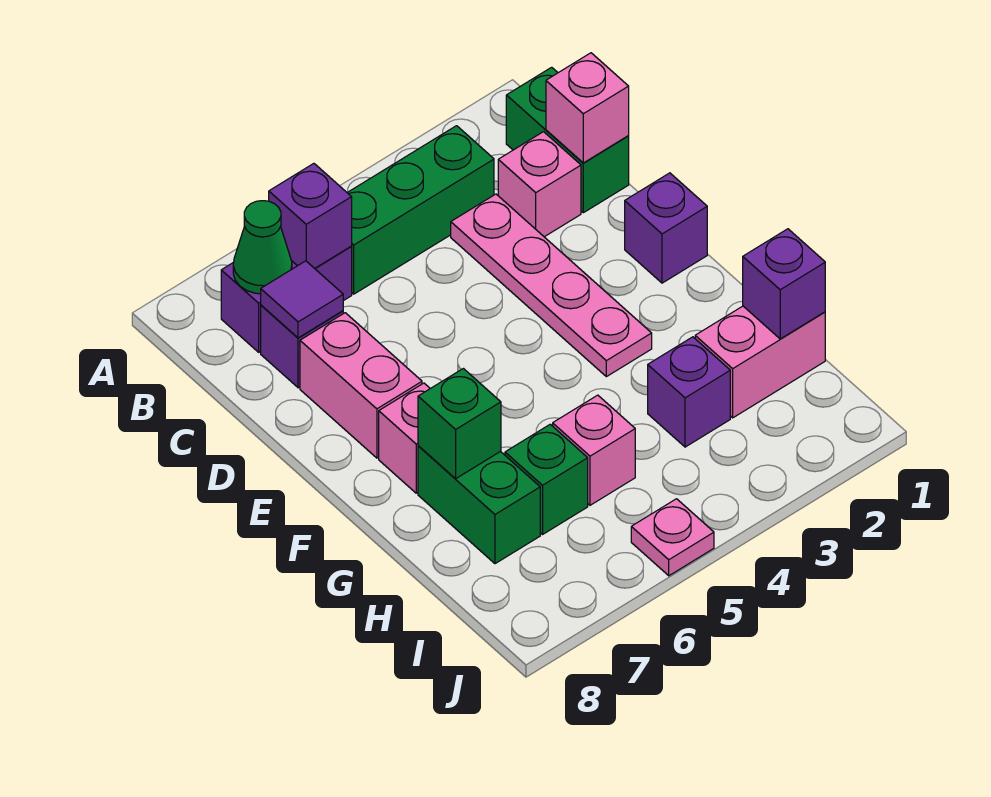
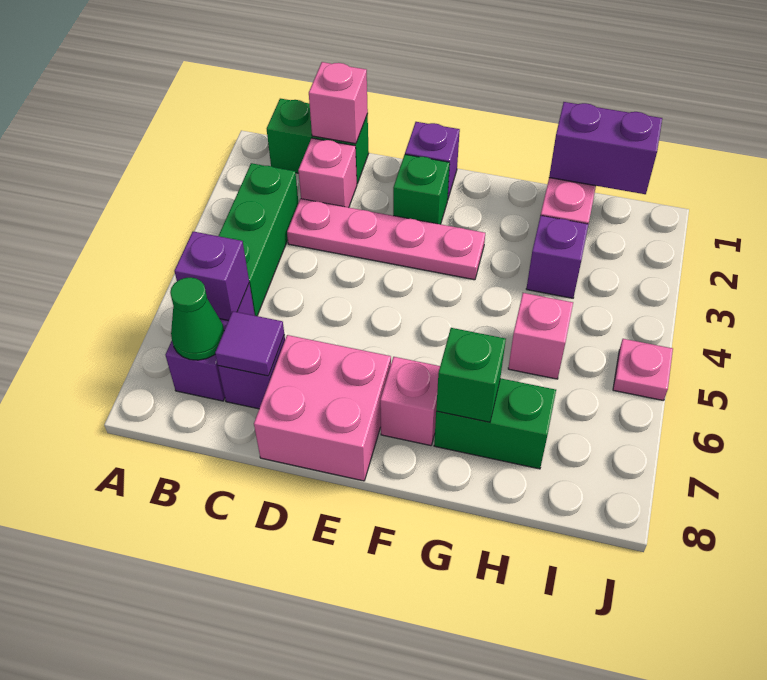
pink 1x2 brick [300,313,422,458] -> pink 2x2 brick [254,335,391,481]
purple 1x1 brick [743,229,825,339] -> purple 1x2 brick [549,102,662,194]
green 1x1 brick [505,424,588,534] -> green 1x1 brick moved to [393,155,450,224]

